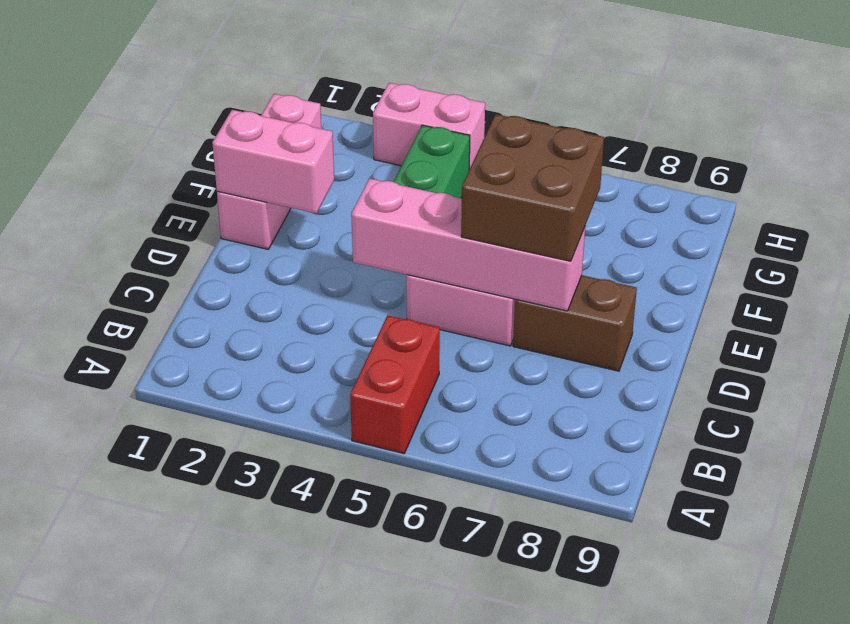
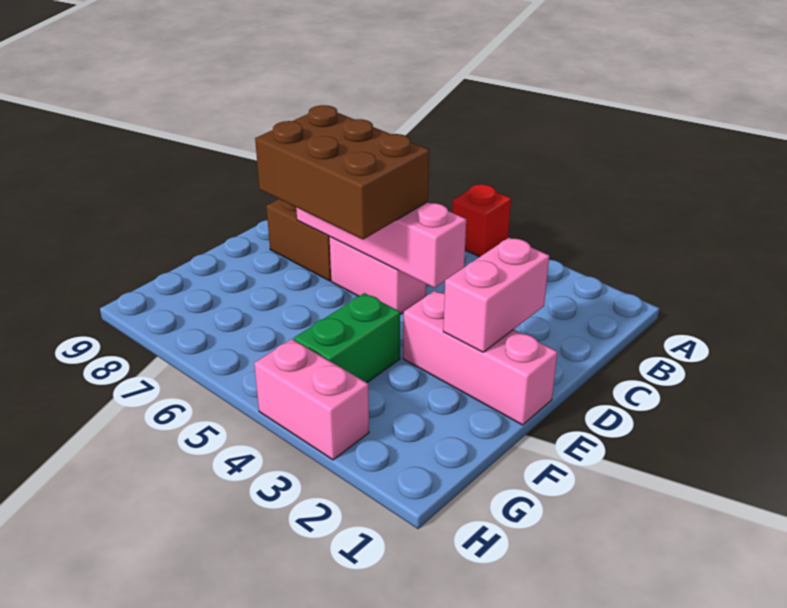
red 1x2 brick [350,315,440,454] -> red 1x1 brick [452,184,511,257]
brown 2x2 brick [461,114,604,261] -> brown 2x3 brick [255,105,429,240]
pink 1x3 brick [217,94,321,249] -> pink 1x3 brick turned to [403,291,558,425]
pink 1x2 brick [212,110,334,213] -> pink 1x2 brick turned to [443,238,549,352]

